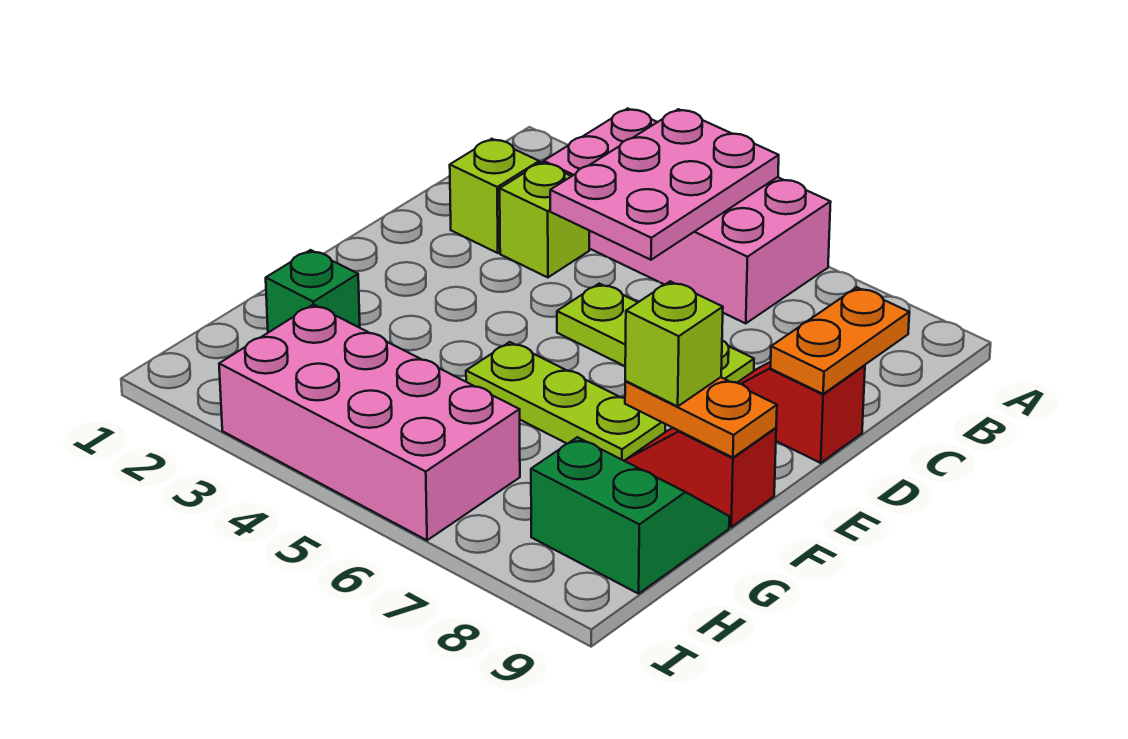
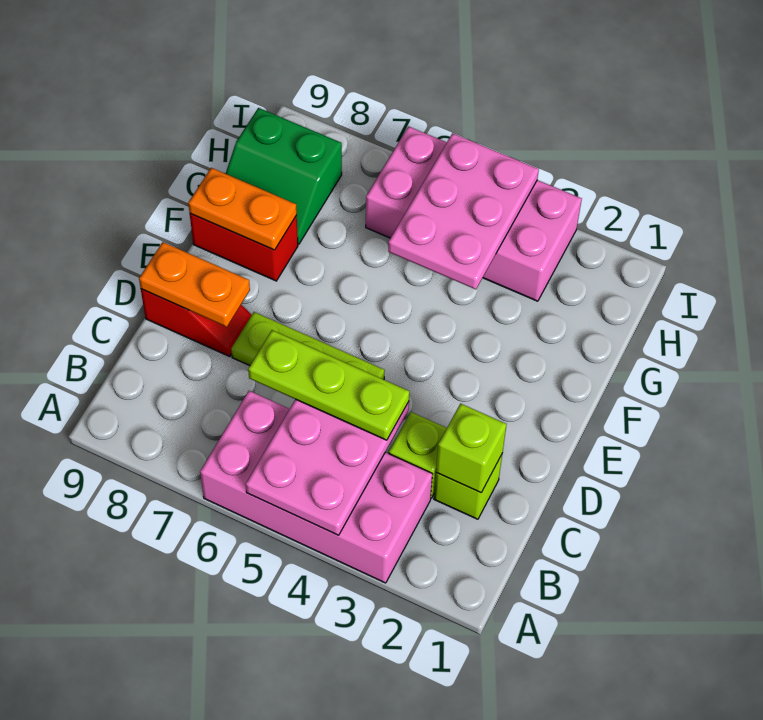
orange 1x2 plate [770,287,909,394] -> orange 1x2 plate turned to [139,242,250,327]
lime 1x3 plate [466,342,665,461] -> lime 1x3 plate moved to [248,330,409,440]
red 1x2 slope [625,428,776,527] -> red 1x2 brick [190,214,298,281]
lime 1x1 brick [625,281,723,406] -> lime 1x1 brick moved to [436,404,507,493]
green 1x1 brick [266,250,360,333] -> none
none -> pink 2x3 plate [388,133,539,289]

